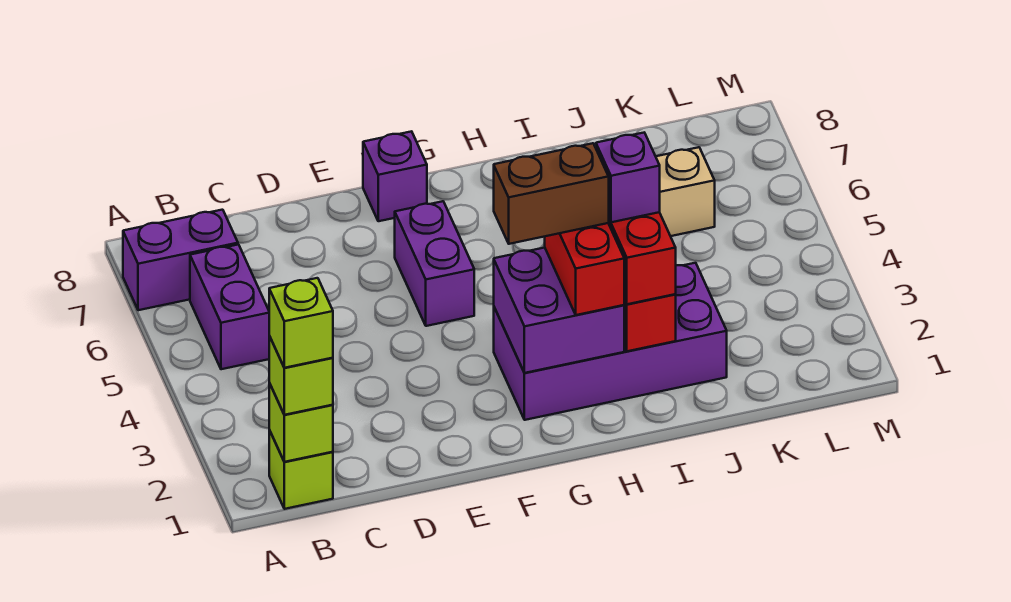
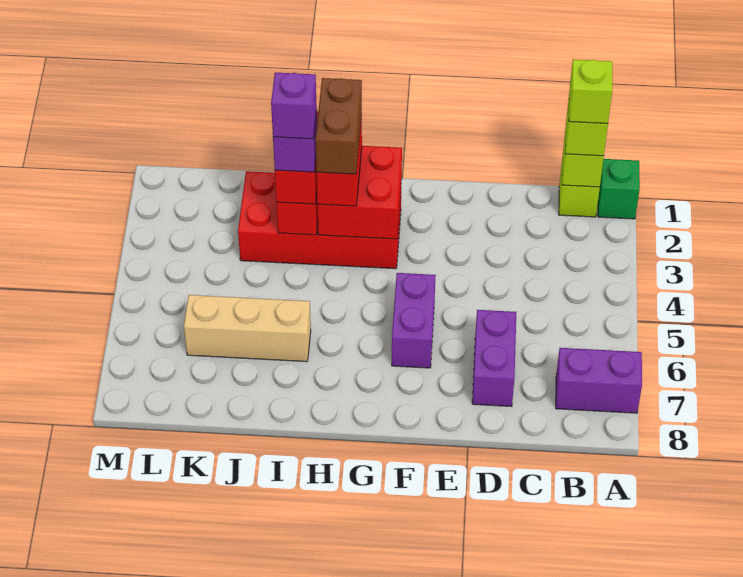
none -> green 1x1 brick [598,159,640,219]
purple 1x2 brick [190,245,269,369] -> purple 1x2 brick moved to [472,310,516,406]
purple 1x1 brick [363,131,427,221] -> purple 1x1 brick moved to [271,73,317,139]
purple 2x4 brick [494,263,727,420] -> red 2x4 brick [238,171,402,269]
purple 2x2 brick [494,248,624,373] -> red 2x2 brick [317,146,402,239]
brown 1x2 brick [494,143,609,244] -> brown 1x2 brick turned to [315,78,362,174]

